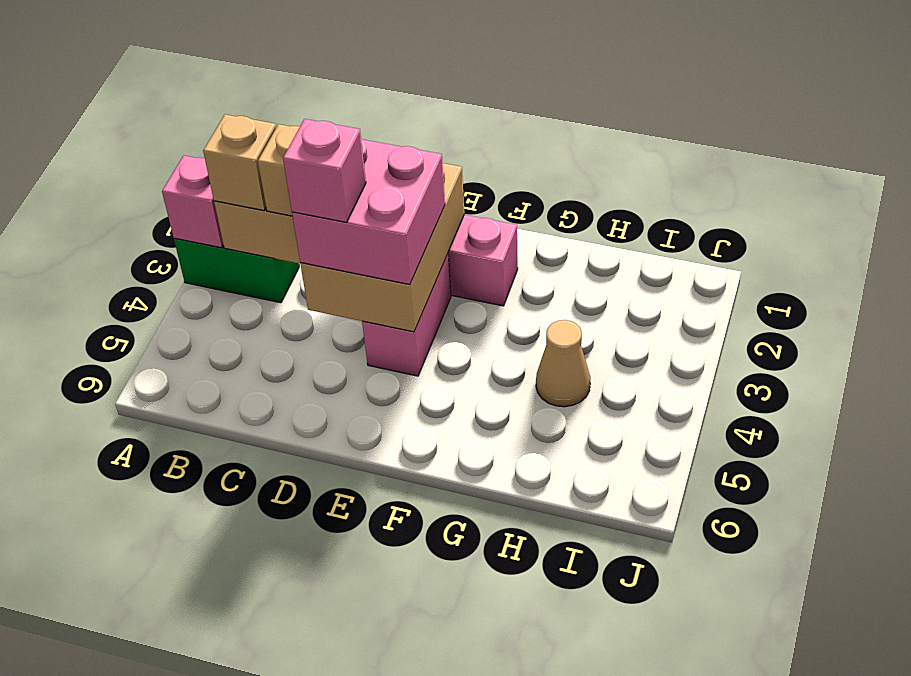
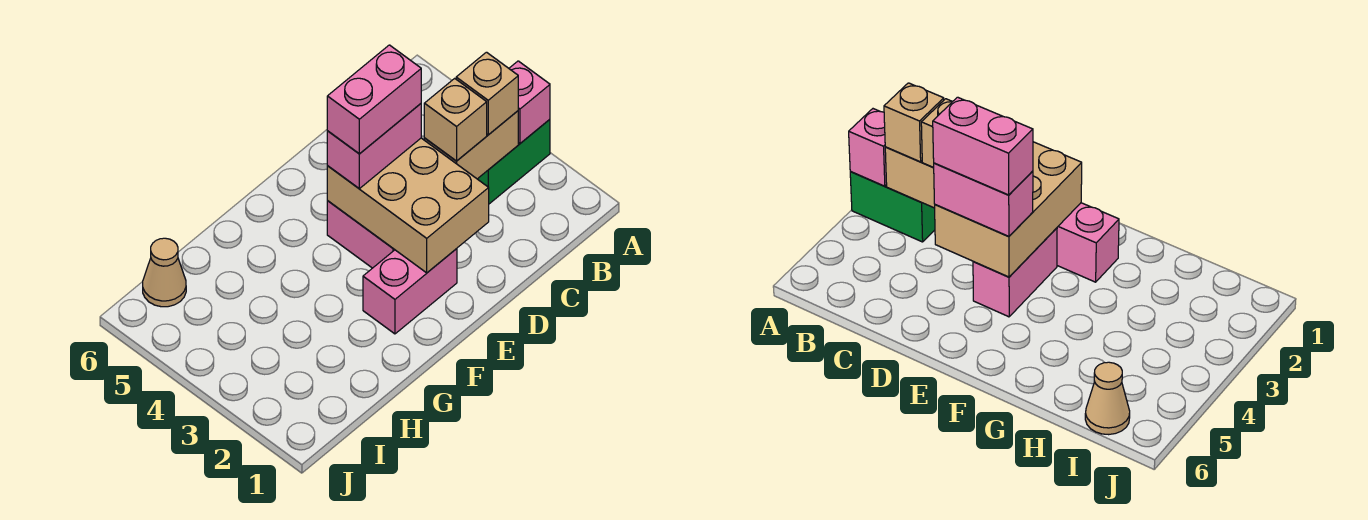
pink 2x2 brick [292,139,445,285] -> pink 1x2 brick [327,104,421,189]
pink 1x1 brick [283,119,366,222] -> pink 1x2 brick [327,45,421,154]
tan 1x1 cone [536,320,590,407] -> tan 1x1 cone moved to [143,238,186,307]

